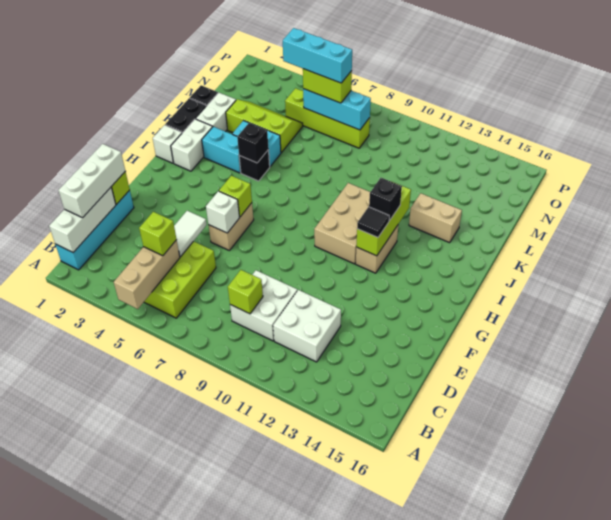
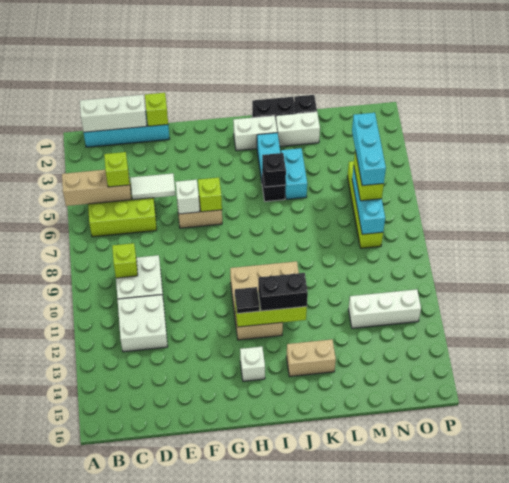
white 1x3 brick [58,144,125,218] -> white 1x3 brick moved to [349,289,421,328]
white 1x1 brick [153,125,182,163] -> white 1x1 brick moved to [240,347,265,381]
black 1x1 brick [369,178,402,221] -> black 1x2 brick [258,273,308,311]
tan 1x2 brick [409,193,462,243] -> tan 1x2 brick turned to [286,339,336,376]
lime 2x3 slope [226,99,303,153] -> none

